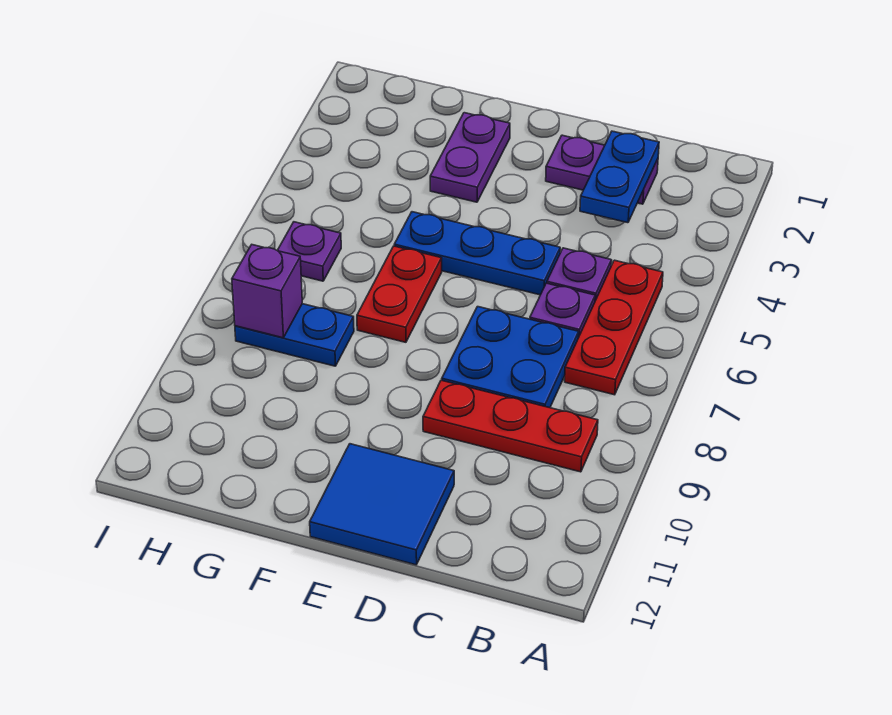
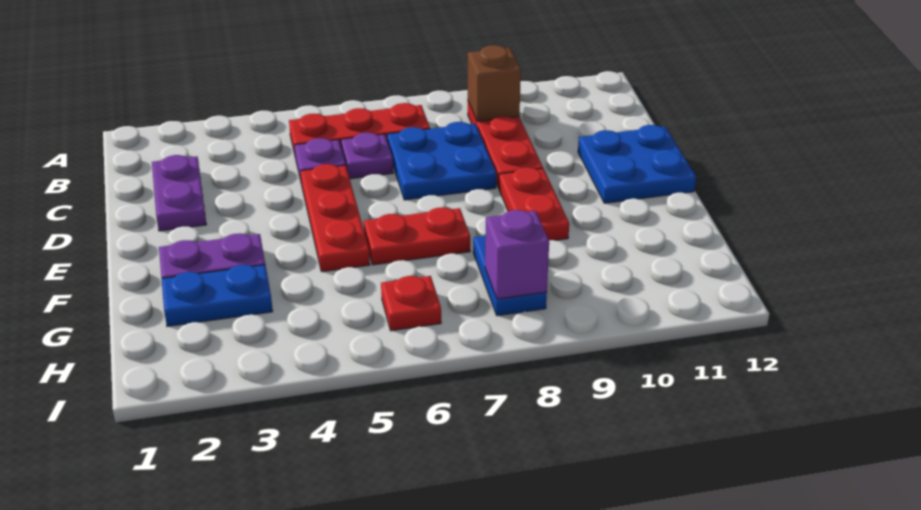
none -> brown 1x1 brick [468,45,521,121]
blue 1x2 plate [580,131,659,223] -> blue 1x2 plate moved to [162,265,273,327]
blue 1x3 plate [394,212,560,295] -> red 1x3 plate [301,164,370,272]
blue 2x2 tile [310,444,454,565] -> blue 2x2 plate [578,125,696,203]
none -> red 1x2 plate [499,167,569,240]
purple 1x1 plate [277,222,341,281] -> red 1x1 plate [381,276,441,331]

